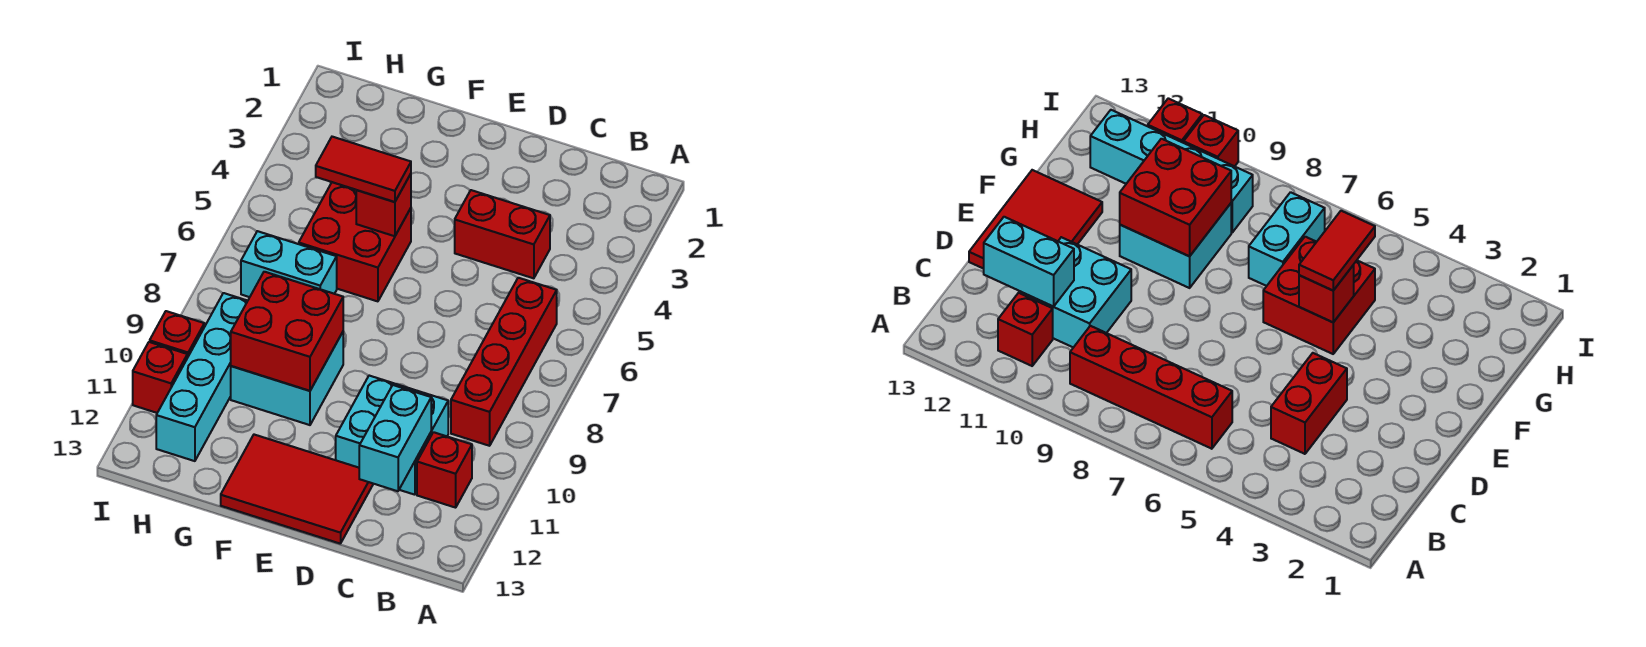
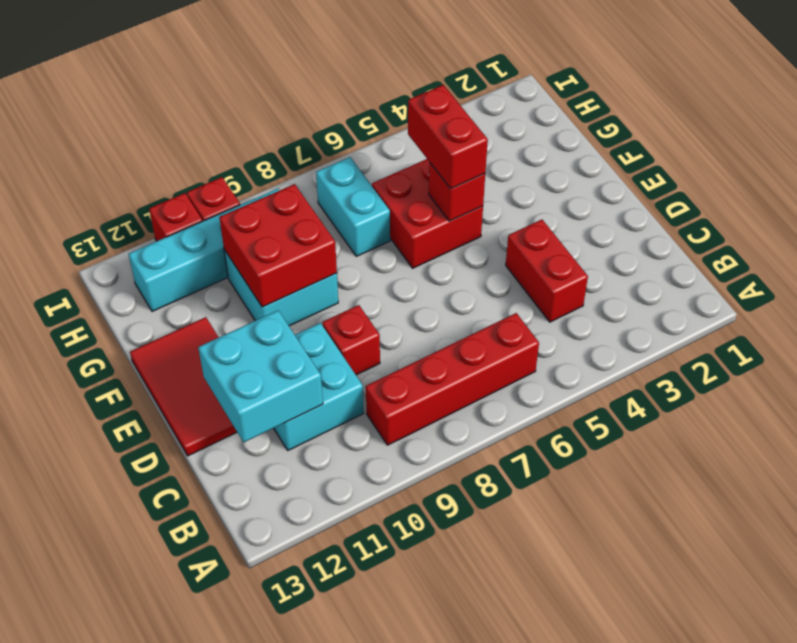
red 1x1 brick [417,432,472,508] -> red 1x1 brick moved to [322,305,380,375]
cyan 1x2 brick [359,385,431,491] -> cyan 2x2 brick [198,310,323,442]
red 1x2 tile [316,137,411,202] -> red 1x2 brick [408,85,488,189]

